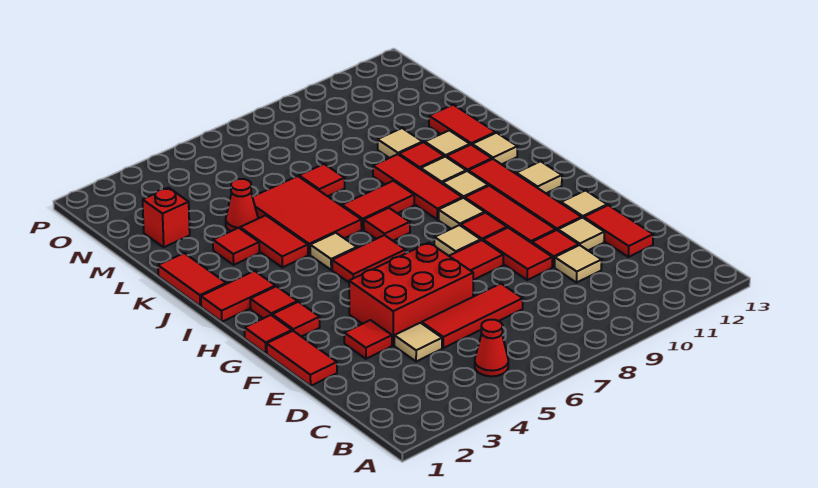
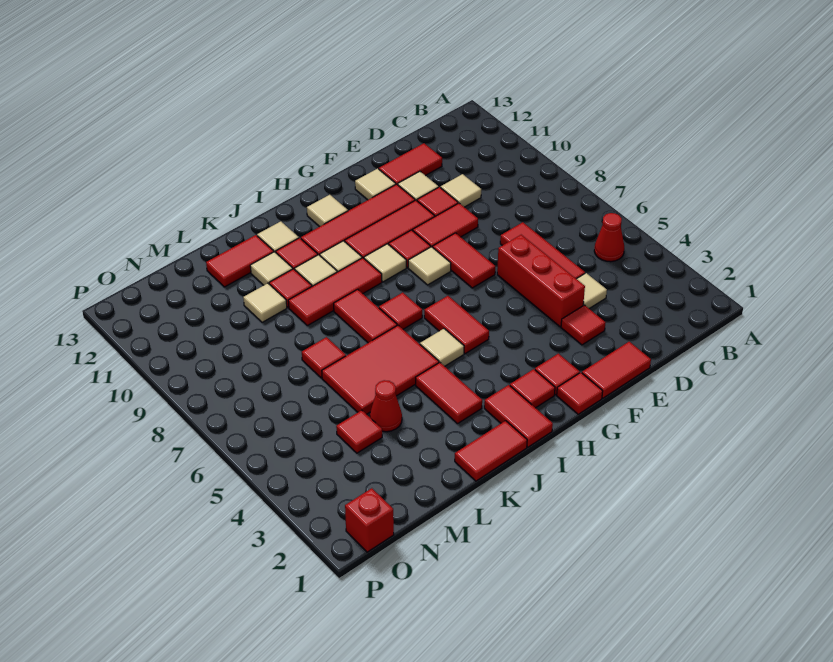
red 2x3 brick [349,243,473,345] -> red 1x3 brick [497,235,585,327]
red 1x2 tile [240,215,308,267] -> red 1x2 tile turned to [416,363,482,424]
red 1x1 tile [213,228,259,265] -> red 1x1 tile moved to [336,410,382,453]
red 1x1 brick [143,188,190,247] -> red 1x1 brick moved to [345,488,394,552]

